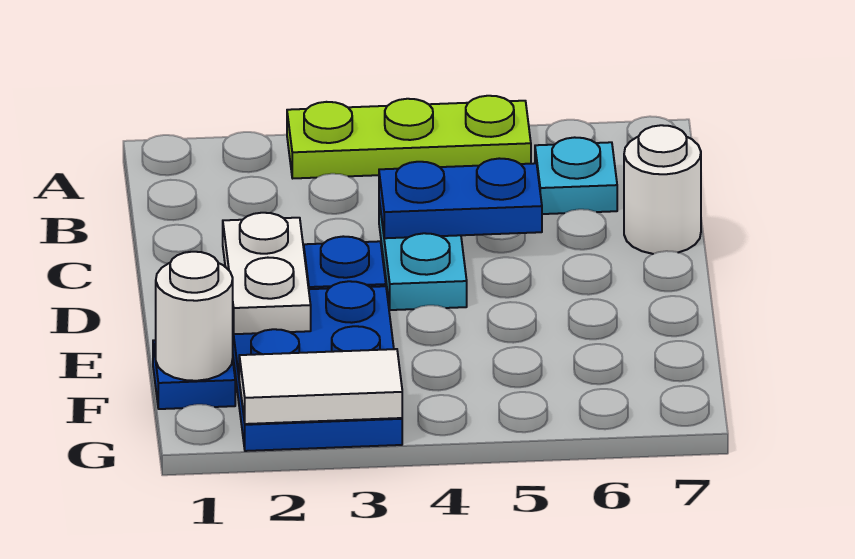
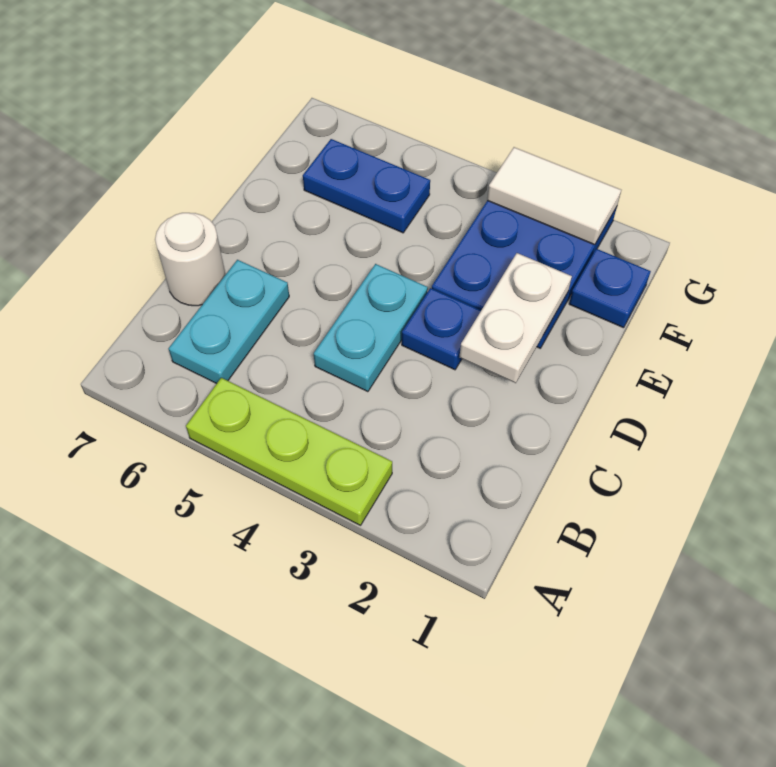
cyan 1x1 plate [535,137,617,214] -> cyan 1x2 plate [169,260,289,384]
blue 1x2 plate [379,158,542,238] -> blue 1x2 plate moved to [303,139,430,233]
white 1x1 round brick [156,252,233,381] -> none

